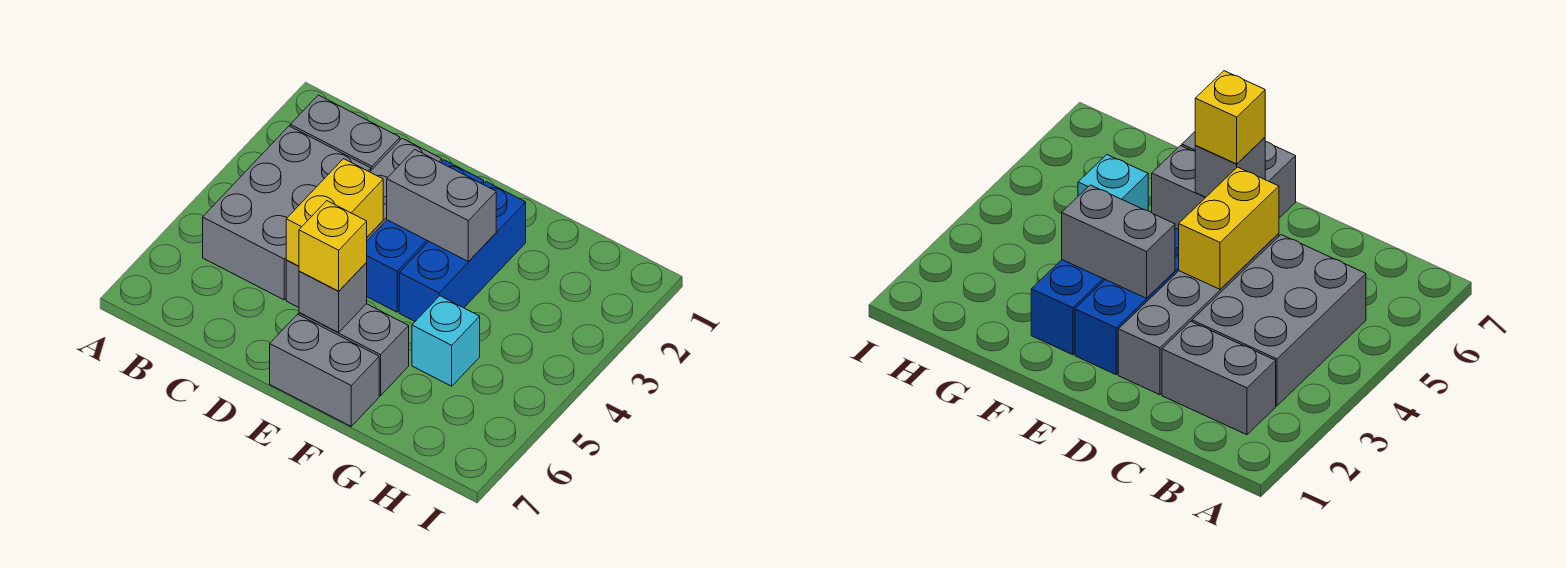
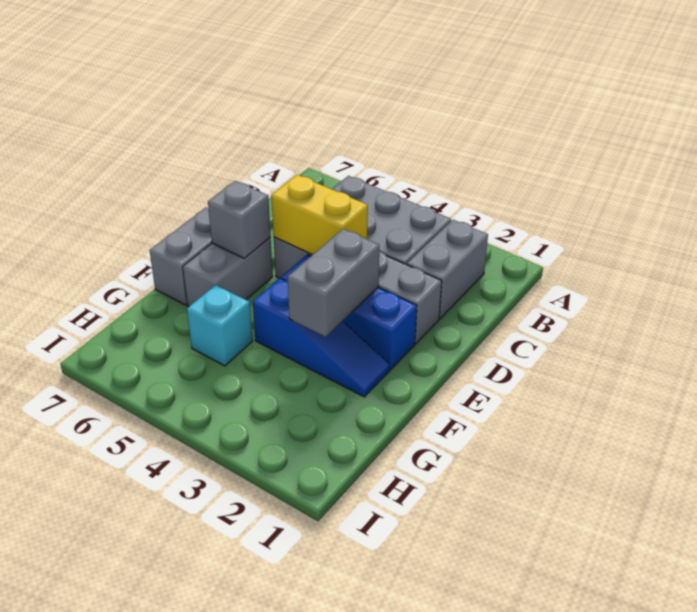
yellow 1x1 brick [299,201,367,291] -> none
blue 1x3 brick [399,182,526,321] -> blue 1x3 slope [253,278,390,397]

